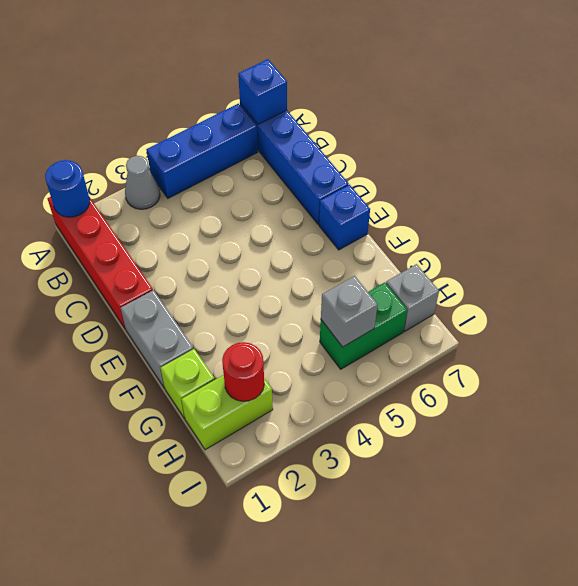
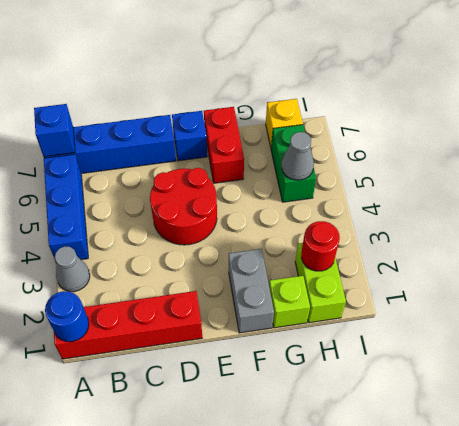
none -> red 2x2 round brick [150,168,217,245]
grey 1x2 brick [121,290,193,388] -> grey 1x2 brick turned to [229,249,274,333]
none -> red 1x2 brick [204,107,244,183]
grey 1x1 brick [321,276,378,347] -> grey 1x1 cone [282,132,314,180]
grey 1x1 brick [386,264,439,331] -> yellow 1x1 brick [266,99,303,147]

